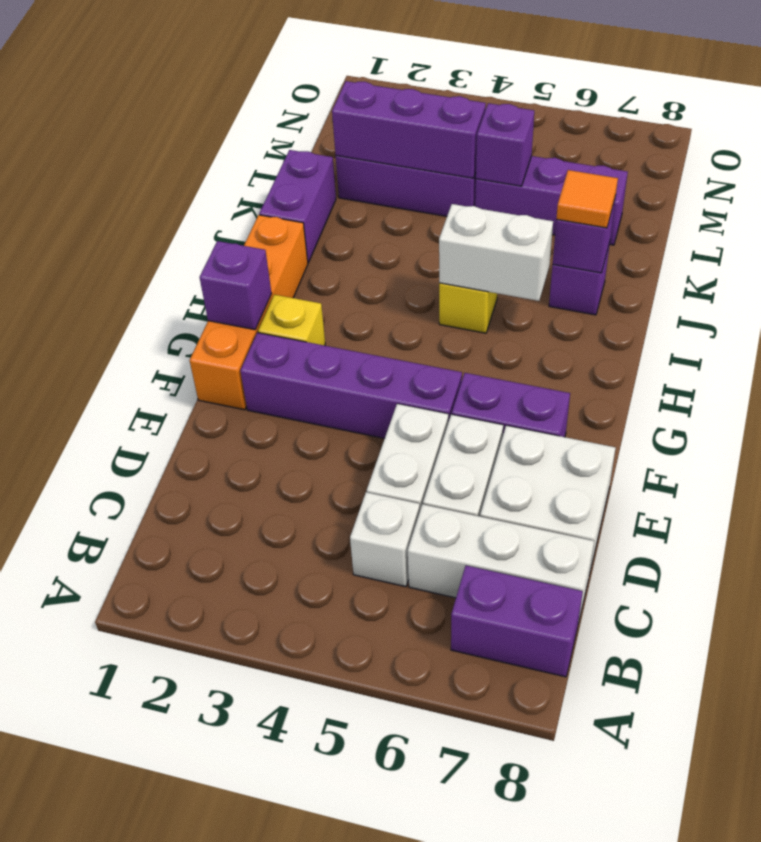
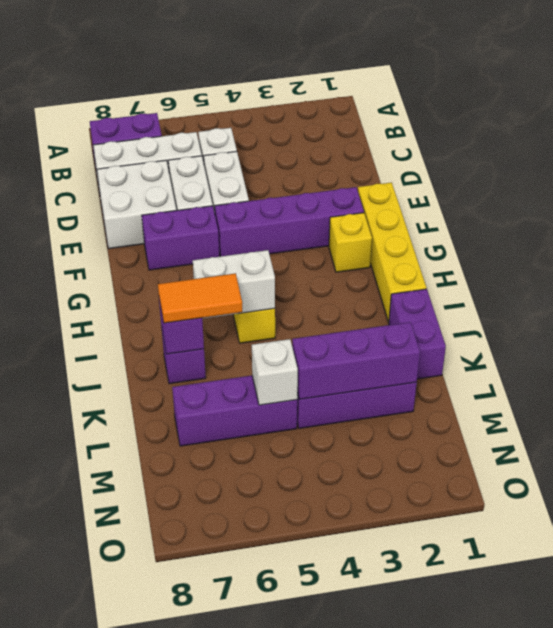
orange 1x4 brick [190,215,308,410] -> yellow 1x4 brick [358,183,426,322]
purple 1x1 brick [200,241,272,330] -> none
orange 1x1 tile [556,170,618,228] -> orange 1x2 tile [158,273,242,323]
purple 1x1 brick [476,103,534,186] -> white 1x1 brick [252,339,298,405]

